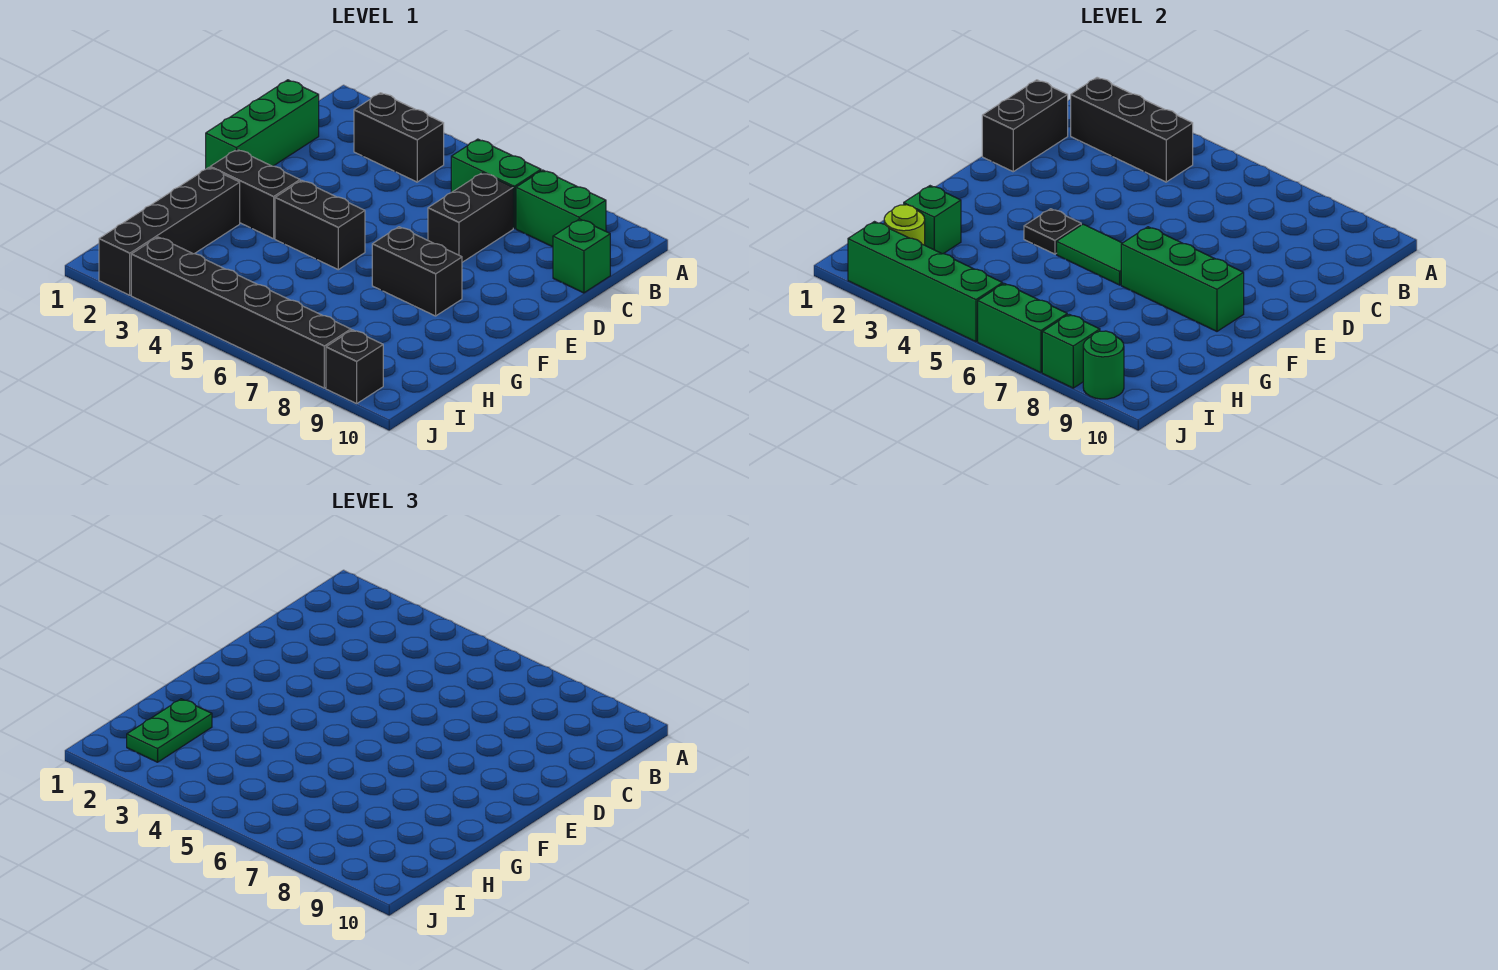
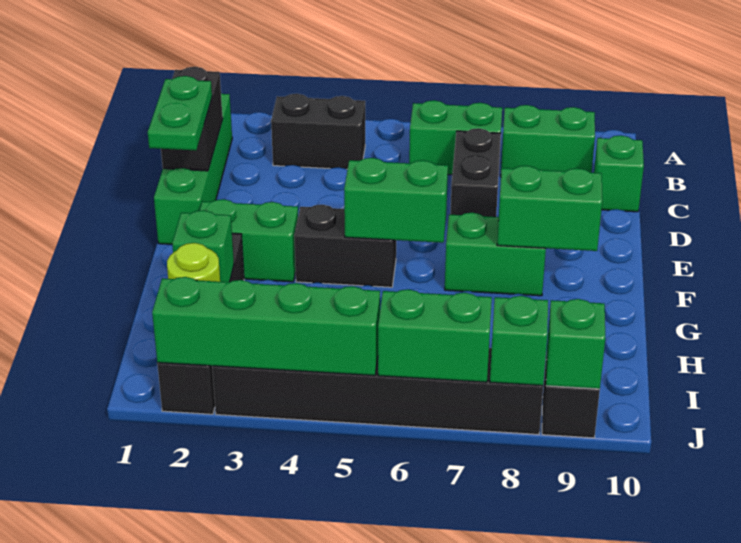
black 1x3 brick [1071,77,1193,182] -> none
green 1x3 brick [206,80,319,169] -> green 1x4 brick [154,94,232,244]
black 1x2 brick [210,149,300,239] -> green 1x2 brick [200,199,298,282]
black 1x1 plate [1024,209,1081,254] -> none
green 1x2 tile [1057,224,1122,285] -> green 1x2 brick [344,158,448,243]
black 1x2 brick [372,227,462,316] -> green 1x2 brick [445,213,546,296]
green 1x3 brick [1121,227,1244,331] -> green 1x2 brick [497,166,602,251]
green 1x2 plate [127,699,212,762] -> green 1x2 plate moved to [148,76,212,151]
green 1x1 round brick [1083,331,1124,399] -> green 1x1 brick [546,299,605,389]

